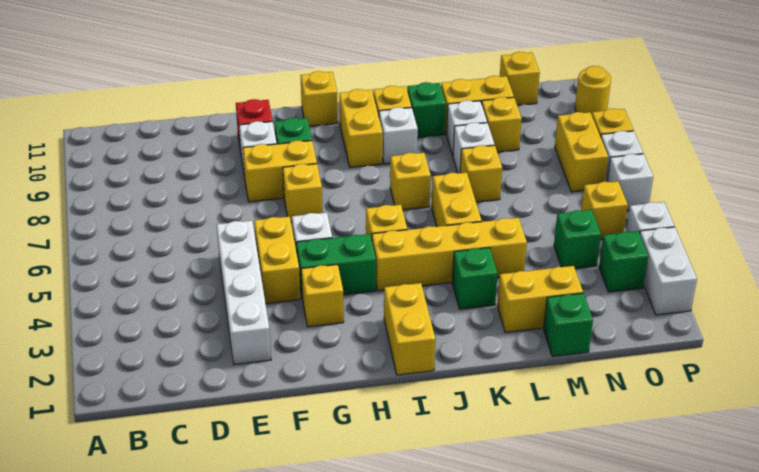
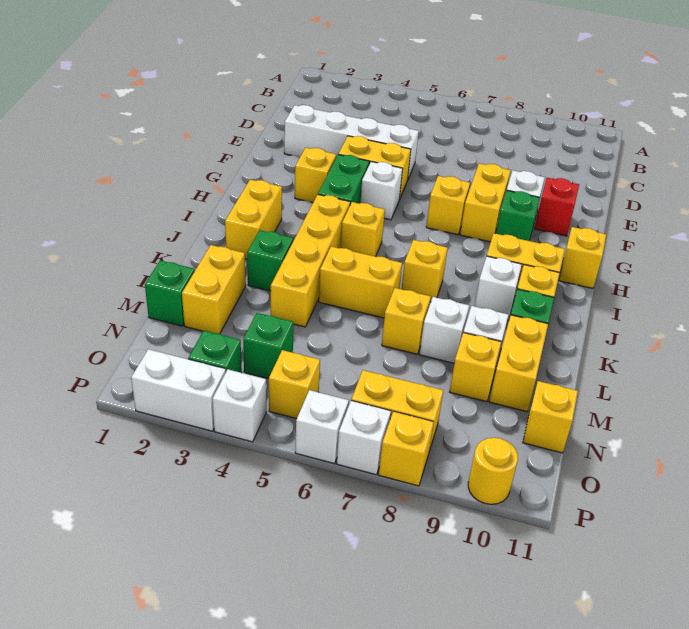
yellow 1x2 brick [384,283,435,375] -> yellow 1x2 brick turned to [225,180,282,259]

